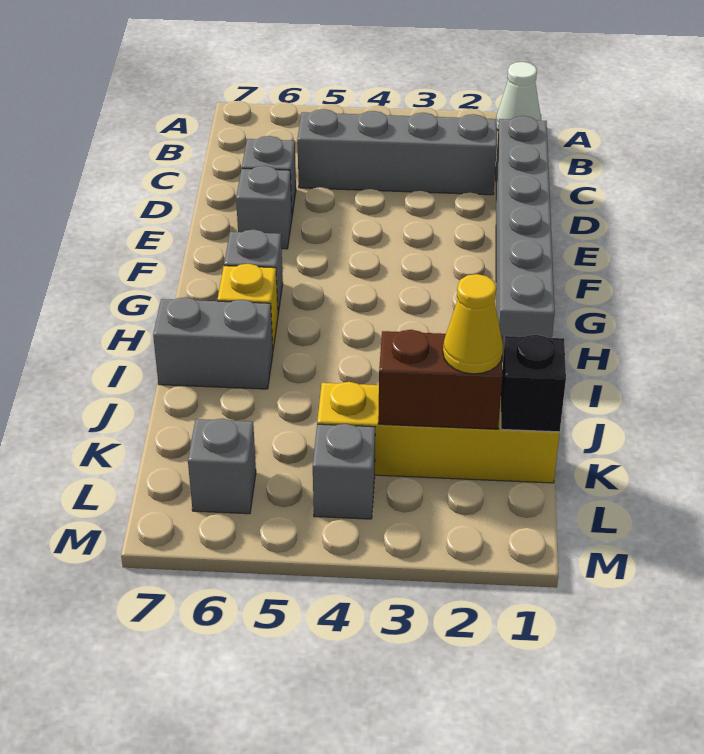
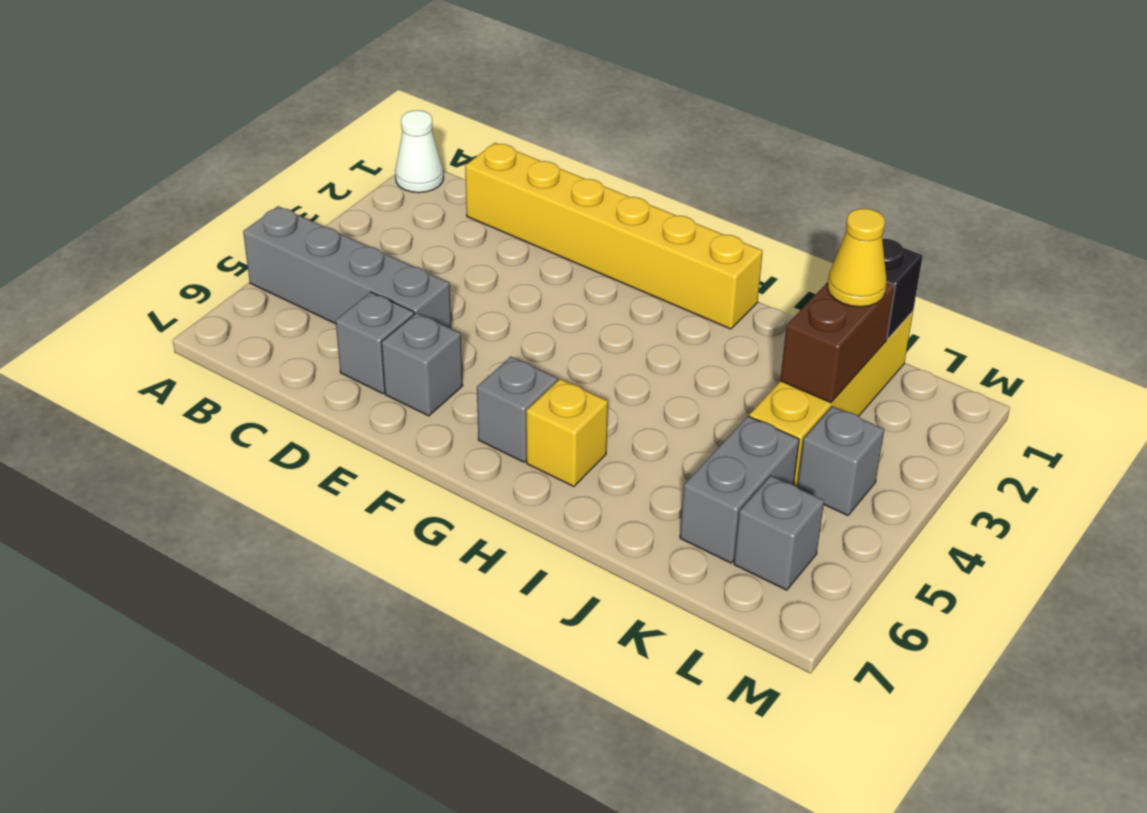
grey 1x6 brick [496,116,555,361] -> yellow 1x6 brick [465,143,763,329]
grey 1x4 brick [297,109,497,195] -> grey 1x4 brick turned to [243,206,451,329]
grey 1x2 brick [153,297,273,389] -> grey 1x2 brick moved to [680,416,799,563]

